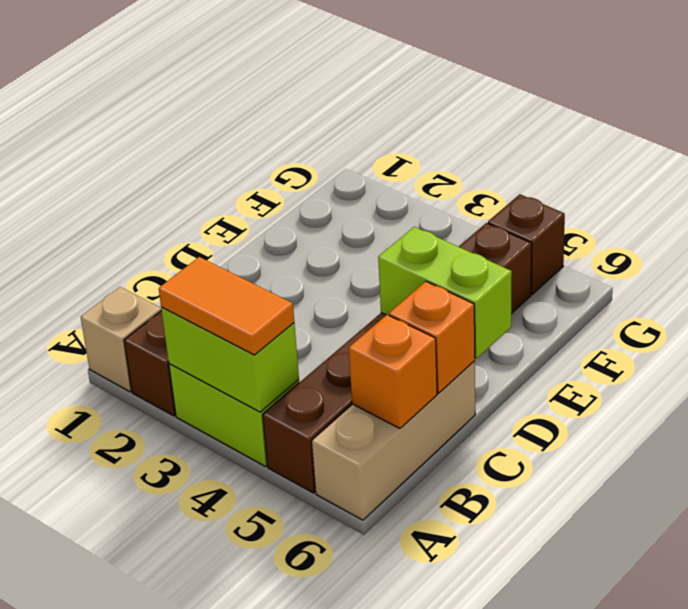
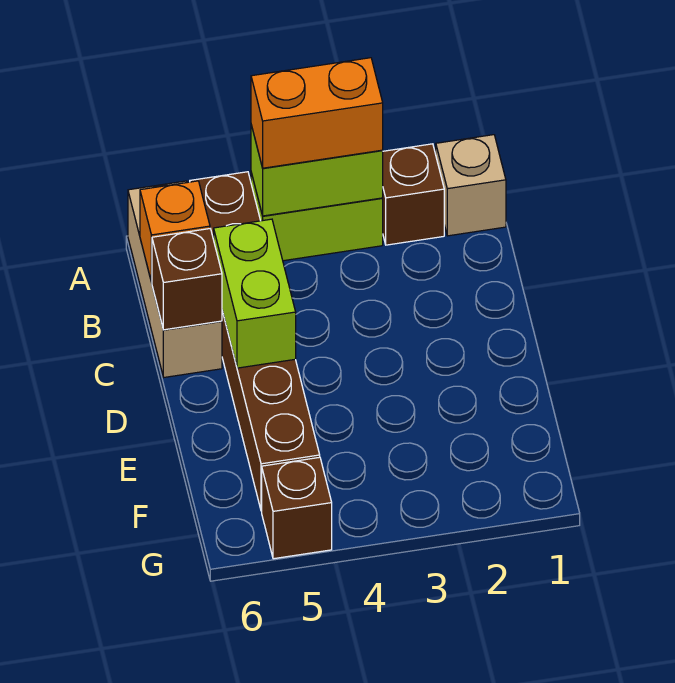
orange 1x2 tile [159,257,294,355] -> orange 1x2 brick [251,58,383,168]
orange 1x1 brick [389,281,475,393] -> brown 1x1 brick [152,229,222,330]
lime 1x2 brick [378,227,512,359] -> lime 1x2 brick turned to [214,219,296,368]

